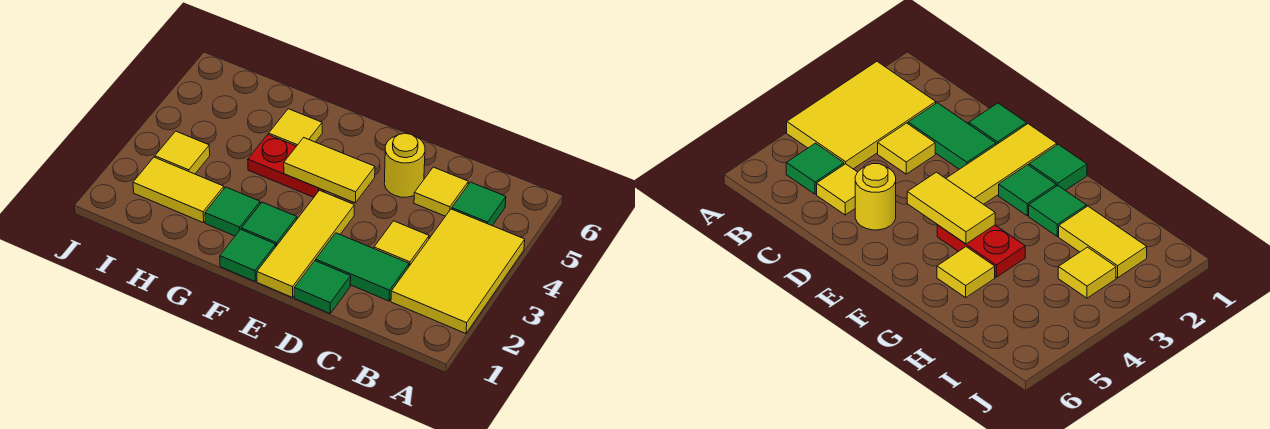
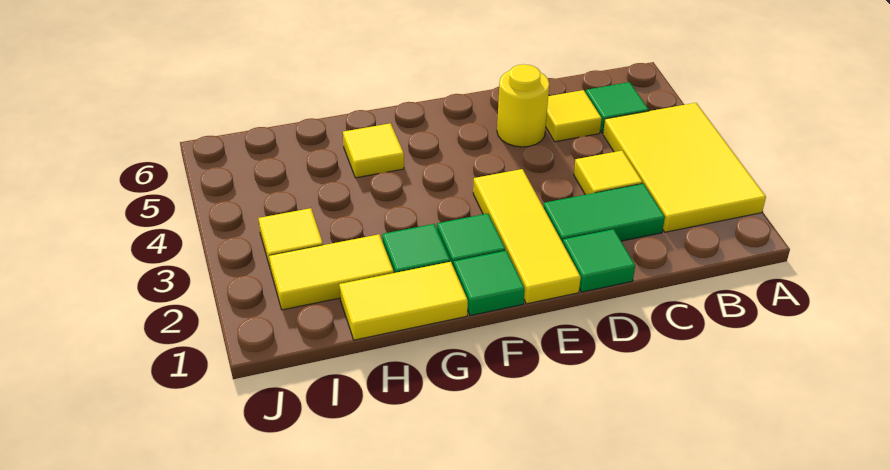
yellow 1x2 tile [284,138,375,203] -> yellow 1x2 tile moved to [339,262,468,340]
red 1x2 plate [248,135,325,197] -> none

